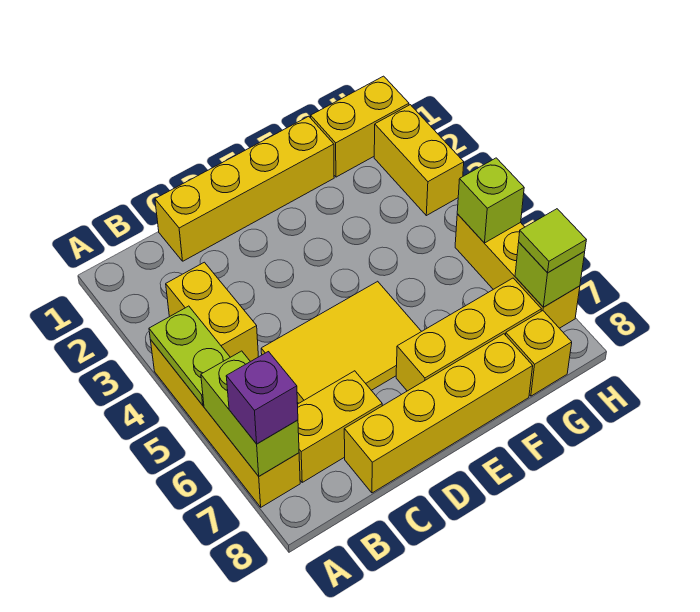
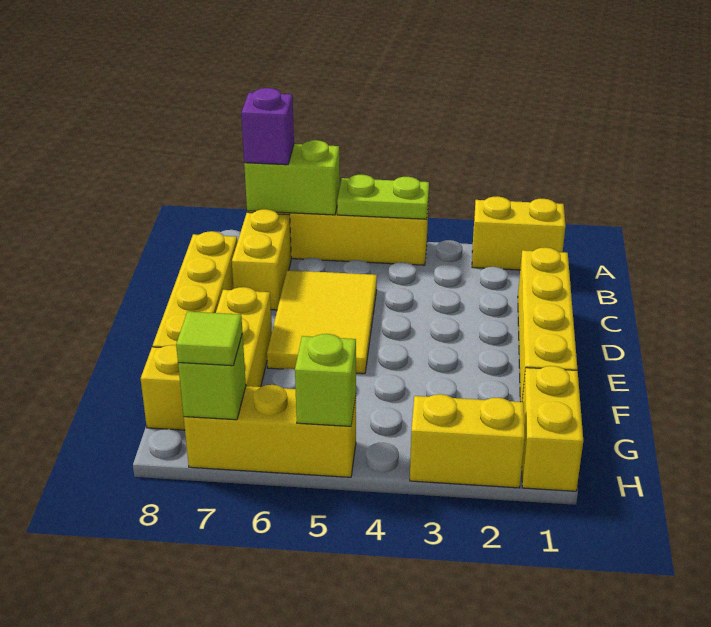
yellow 1x2 brick [166,262,258,362] -> yellow 1x2 brick moved to [472,196,565,270]

